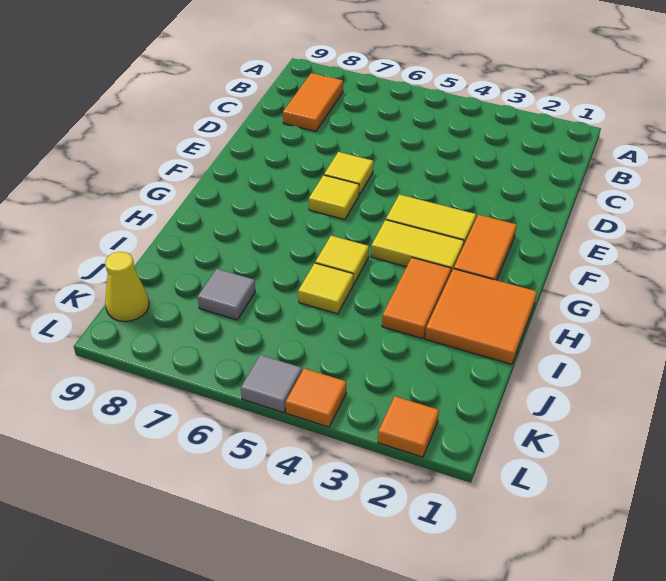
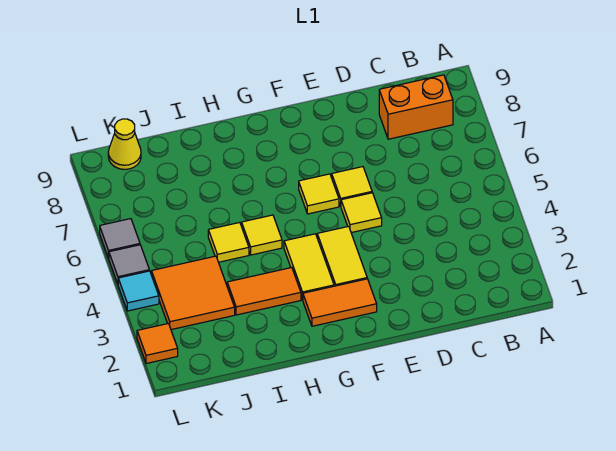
orange 1x2 tile [283,73,343,131] -> orange 1x2 brick [379,75,453,139]
none -> yellow 1x1 tile [341,193,382,233]
orange 2x2 tile [425,269,537,364] -> orange 2x2 tile moved to [151,256,235,330]
grey 1x1 tile [198,269,255,320] -> grey 1x1 tile moved to [100,219,140,258]
orange 1x1 tile [286,368,346,427] -> cyan 1x1 tile [118,271,159,311]

